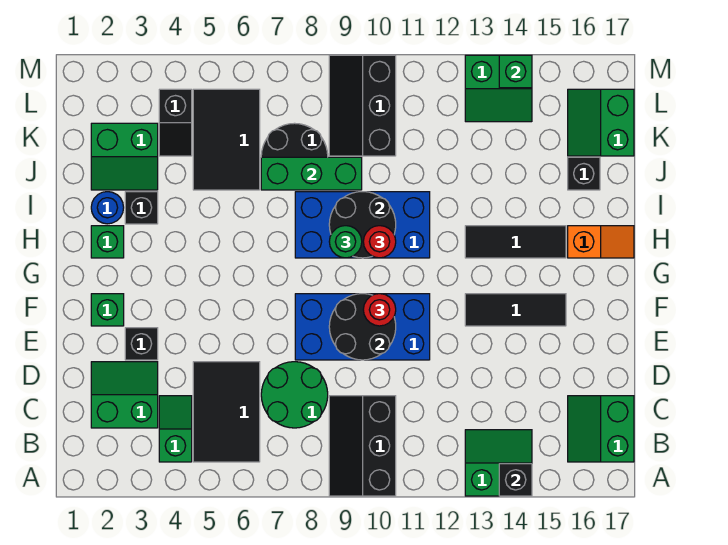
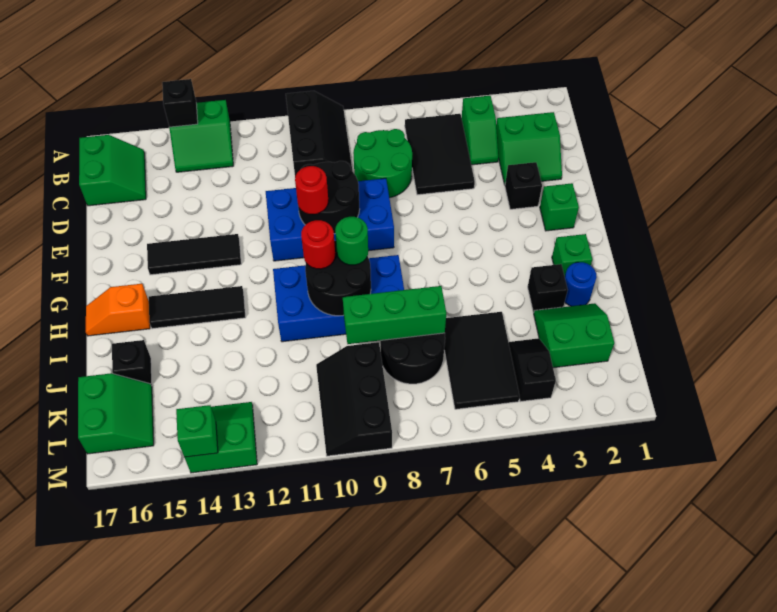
black 2x3 slope [329,55,396,156] -> black 2x3 slope turned to [316,342,392,456]

